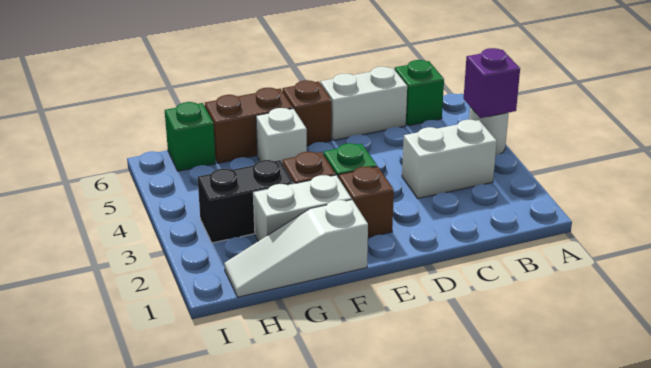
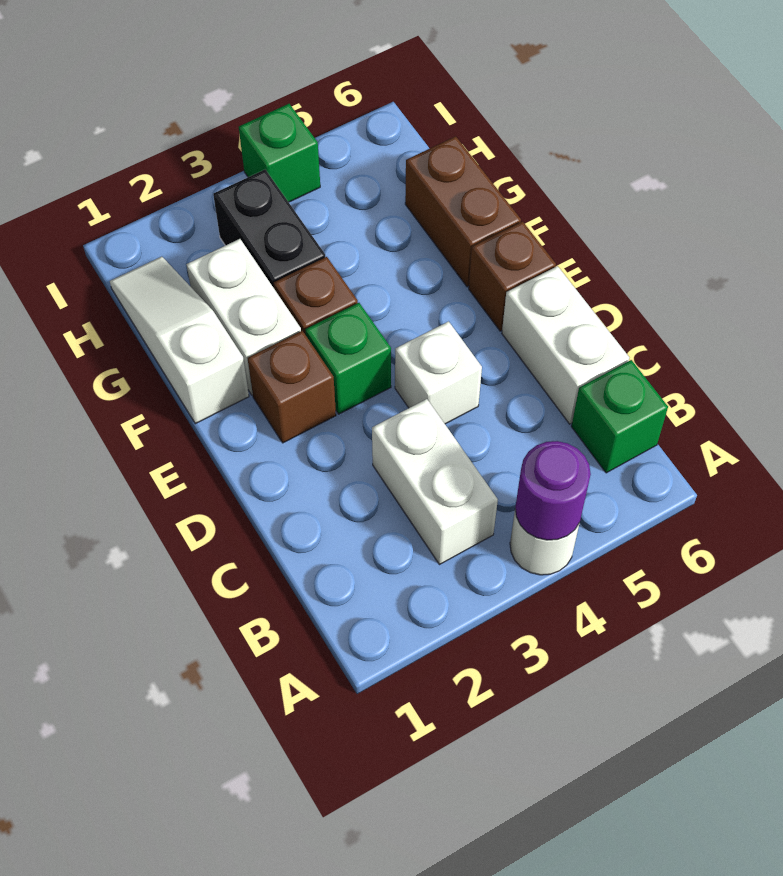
purple 1x1 brick [464,48,520,118] -> purple 1x1 round brick [515,441,591,540]
white 1x1 brick [256,108,307,162] -> white 1x1 brick moved to [395,321,482,424]
green 1x1 brick [165,102,216,171] -> green 1x1 brick moved to [239,104,320,202]

